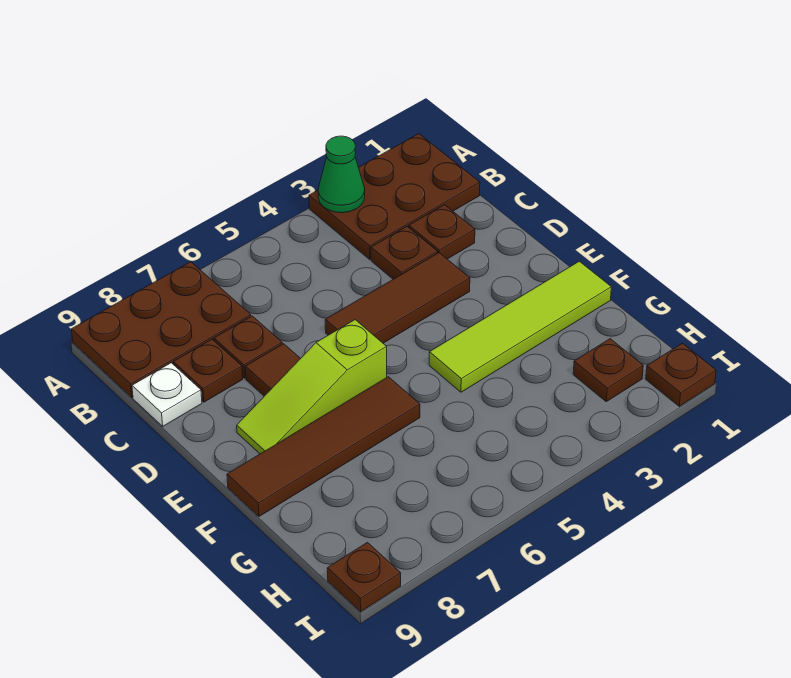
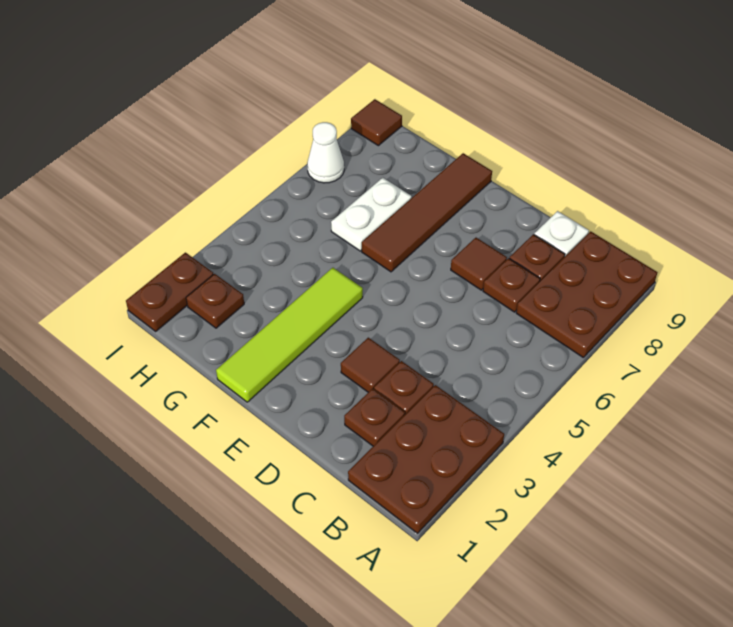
green 1x1 cone [318,136,365,213] -> none
brown 1x3 tile [325,253,470,343] -> brown 1x1 tile [341,338,400,392]
lime 1x3 slope [237,320,387,454] -> none
none -> white 1x2 plate [331,178,412,251]
brown 1x1 plate [646,343,716,406] -> brown 1x2 plate [126,253,213,331]
none -> white 1x1 cone [307,122,344,183]
brown 1x1 plate [327,542,401,612] -> brown 1x1 tile [351,99,402,146]

